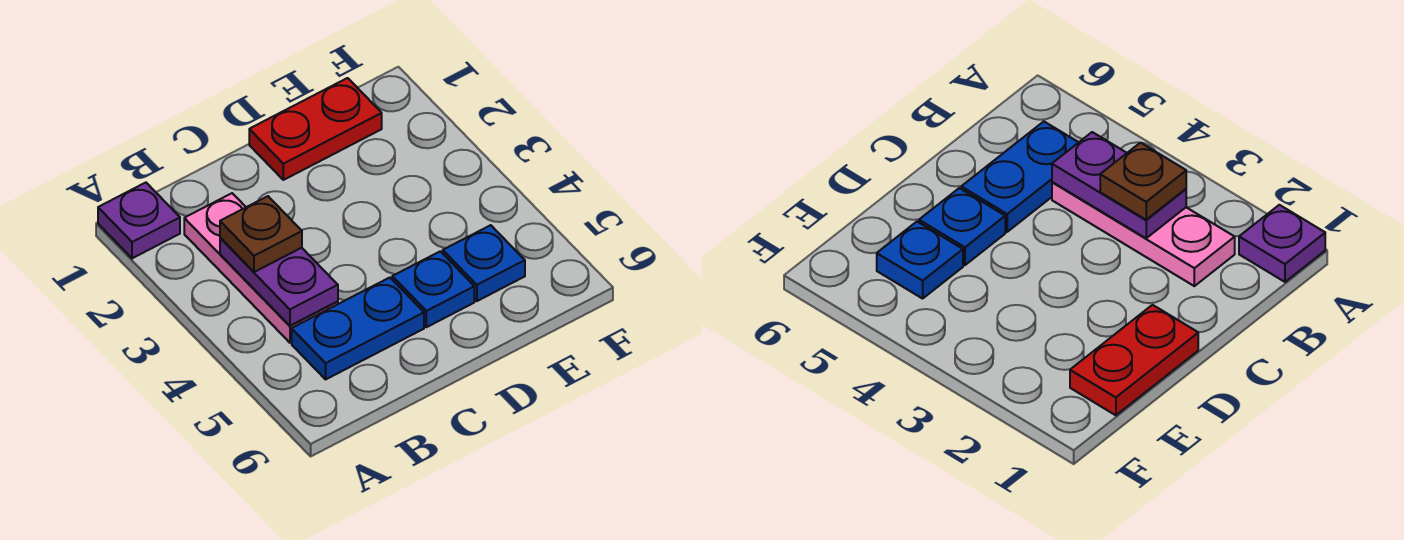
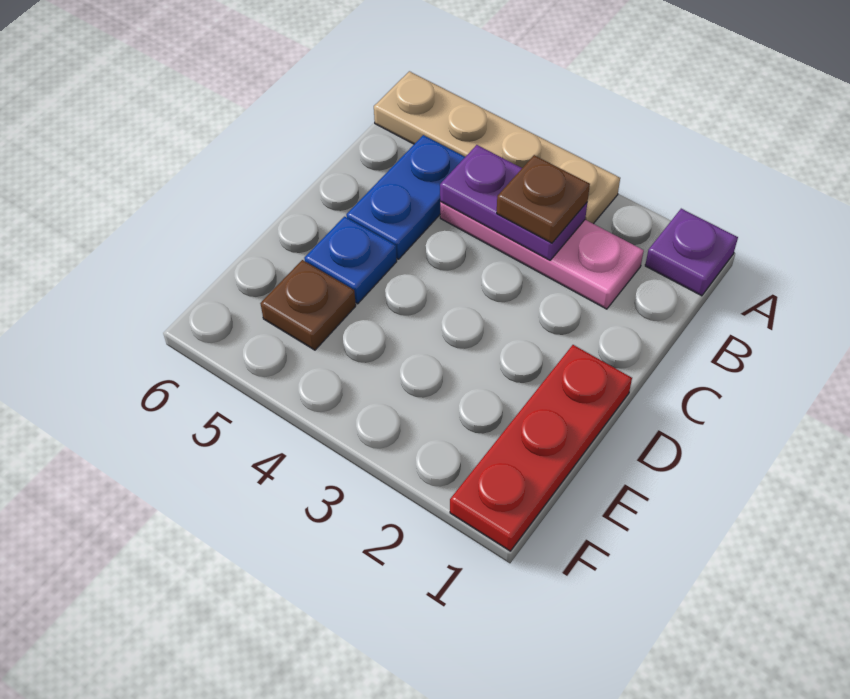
none -> tan 1x4 plate [374,71,620,224]
red 1x2 plate [249,78,382,180] -> red 1x3 plate [450,345,632,551]
blue 1x1 plate [443,225,525,301] -> brown 1x1 plate [260,260,356,350]

